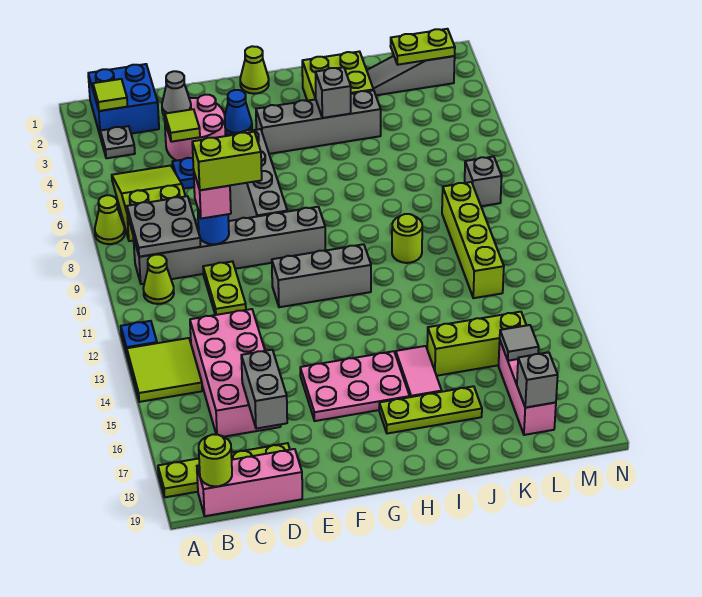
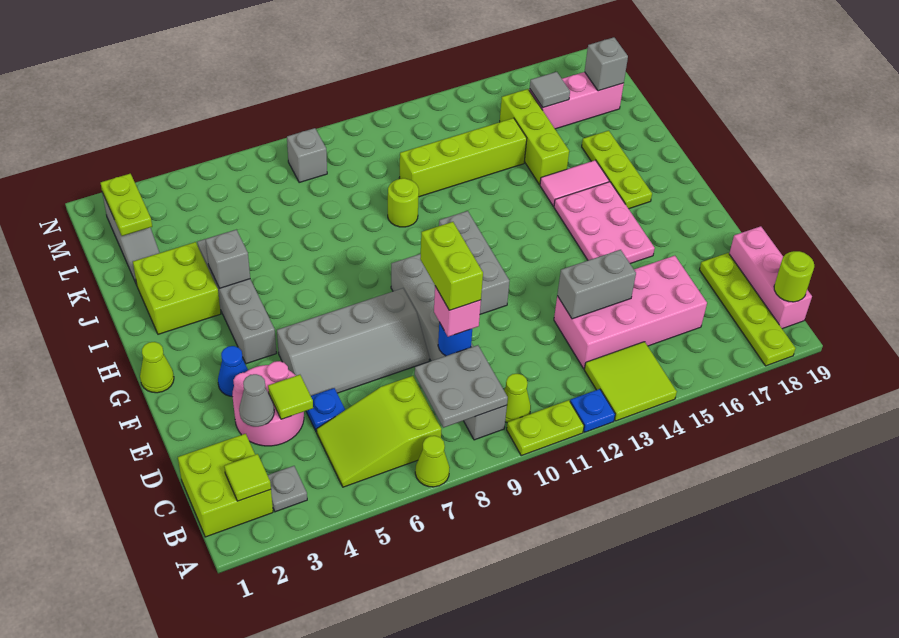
blue 2x2 brick [88,64,159,138] -> lime 2x2 brick [178,434,273,537]
lime 1x2 plate [203,261,246,315] -> lime 1x2 plate moved to [507,400,584,456]
grey 1x2 brick [241,350,287,429] -> grey 1x2 brick moved to [557,250,636,319]
lime 1x4 brick [442,182,504,298] -> lime 1x4 brick moved to [399,118,527,197]

